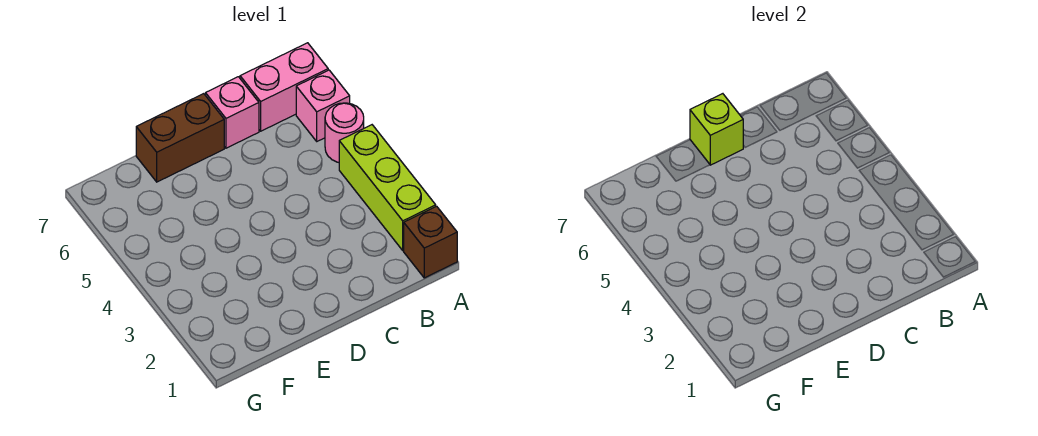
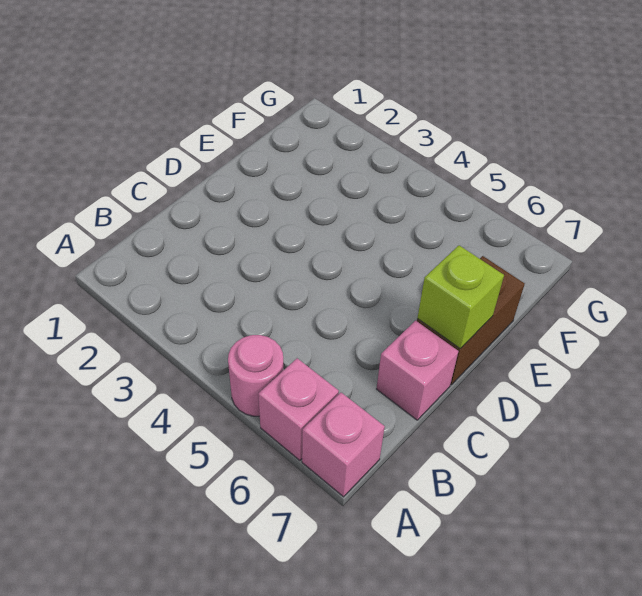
brown 1x1 brick [404,206,457,278] -> none
lime 1x3 brick [339,125,436,250] -> none
pink 1x2 brick [240,43,328,131] -> pink 1x1 brick [302,393,385,497]

